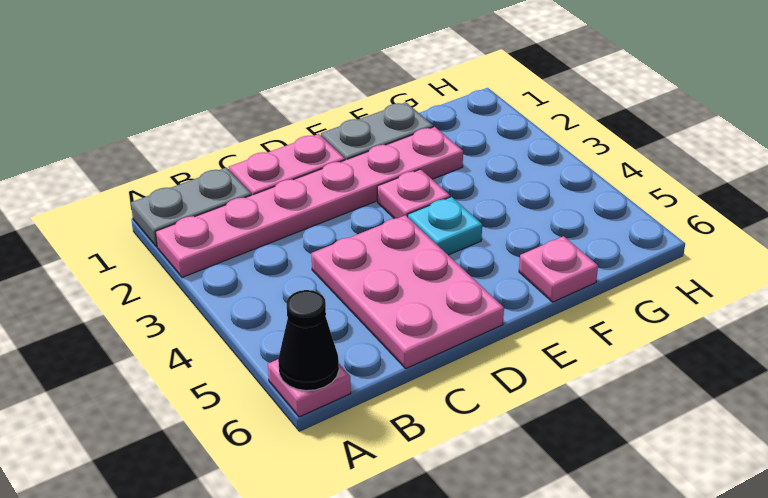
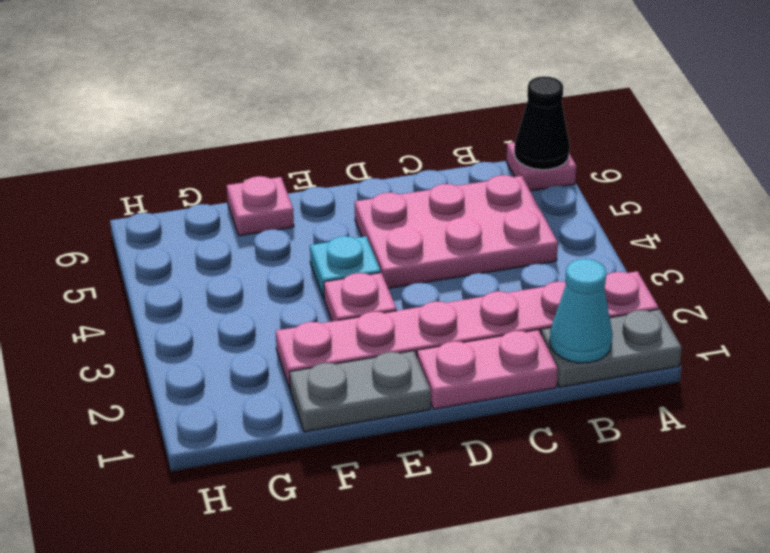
none -> cyan 1x1 cone [550,259,612,363]
pink 2x3 plate [311,215,504,368] -> pink 2x3 plate turned to [355,175,558,288]

